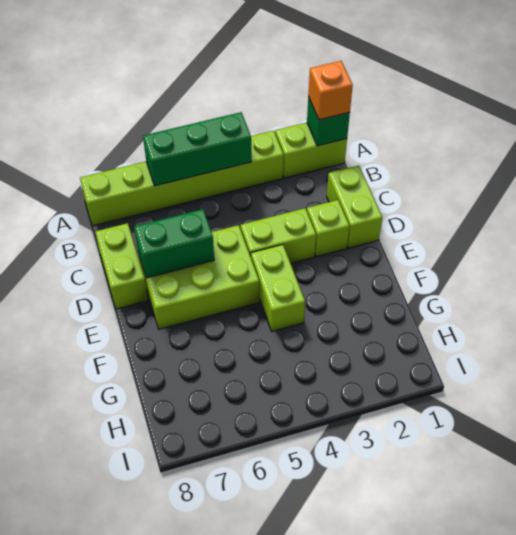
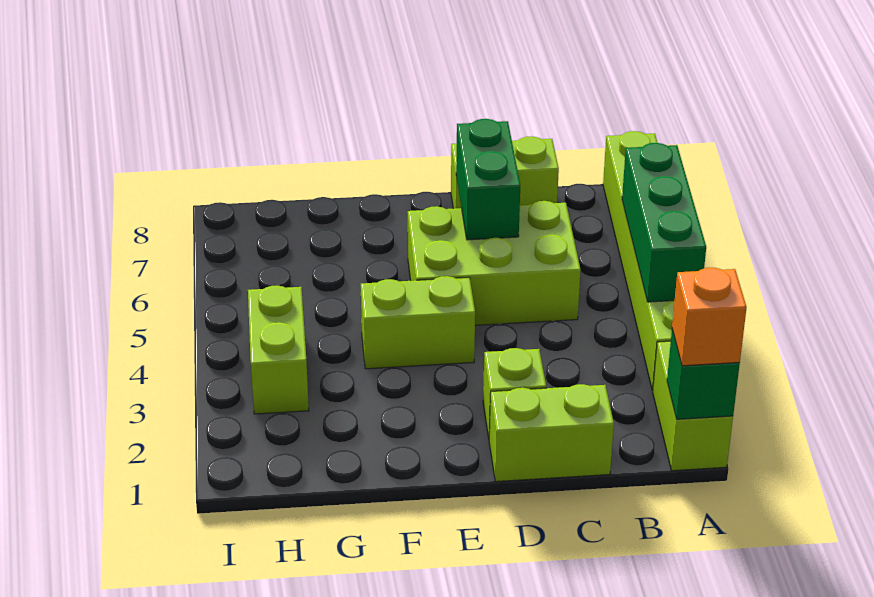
lime 1x2 brick [241,208,316,263] -> lime 1x2 brick moved to [248,285,309,414]
lime 2x3 brick [139,225,259,329] -> lime 2x3 brick turned to [408,201,581,325]

